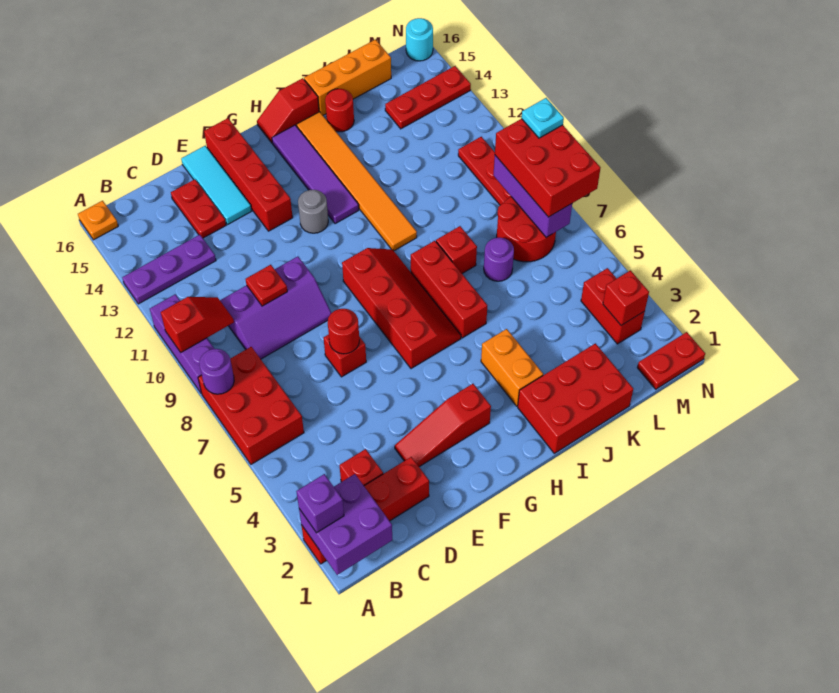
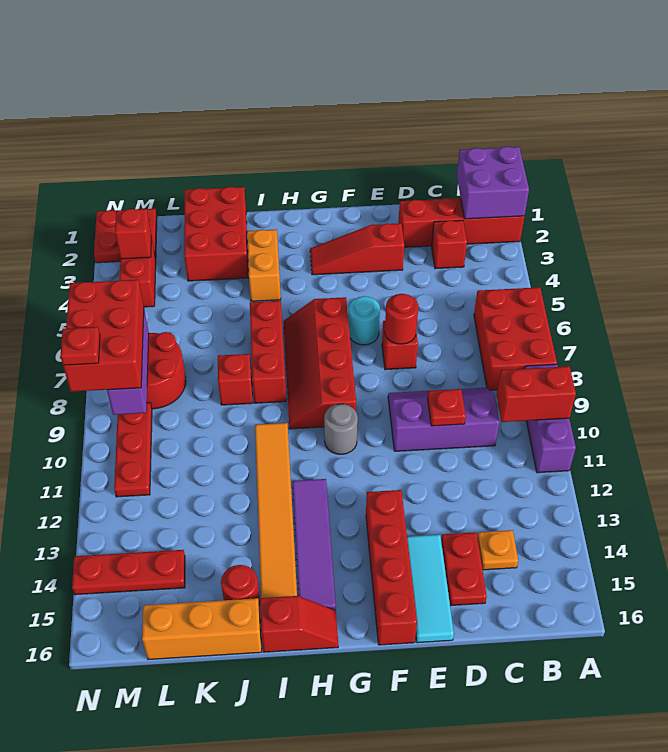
purple 1x1 brick [296,474,344,533] -> none
purple 1x1 round brick [199,349,234,394] -> none
red 1x2 slope [161,297,234,352] -> red 1x2 brick [496,366,576,422]
purple 1x3 plate [122,235,216,304] -> none
orange 1x1 plate [78,201,118,240] -> orange 1x1 plate moved to [477,530,518,570]
red 1x3 slope [395,384,491,467] -> red 1x3 slope turned to [310,223,404,275]
grey 1x1 round brick [298,190,328,233] -> grey 1x1 round brick moved to [324,404,358,454]
red 2x3 brick [518,343,633,453] -> red 2x3 brick turned to [184,187,248,281]
purple 1x1 round brick [484,238,514,281] -> none
red 1x2 plate [637,332,705,389] -> red 2x2 plate [94,209,157,263]
cyan 1x1 plate [522,98,564,138] -> red 1x1 plate [60,327,100,365]
cyan 1x1 round brick [406,18,433,61] -> cyan 1x1 round brick moved to [349,296,380,345]

